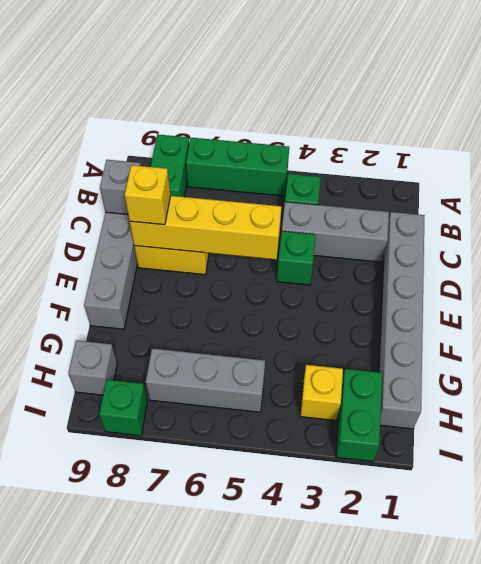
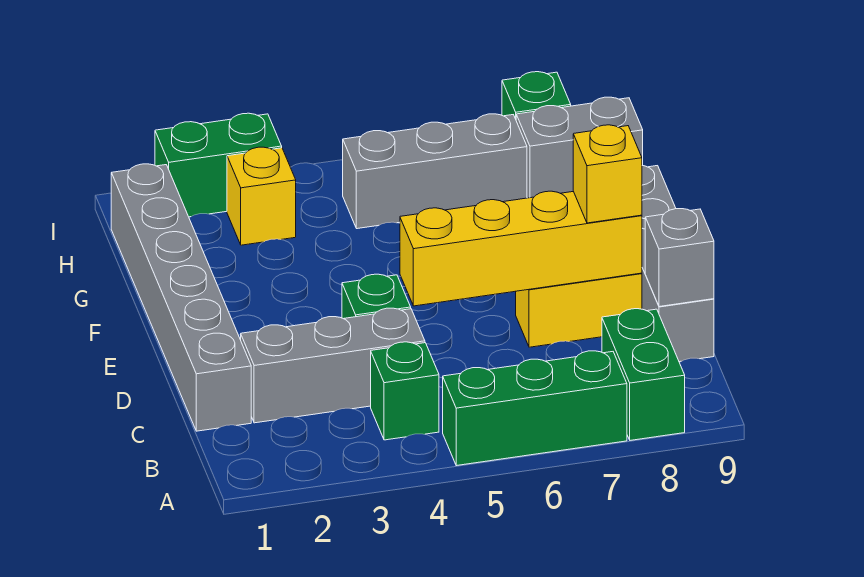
green 1x2 brick [336,369,382,461] -> green 1x2 brick turned to [155,113,282,217]
grey 1x1 brick [68,341,117,395] -> grey 1x2 brick [516,97,643,198]

